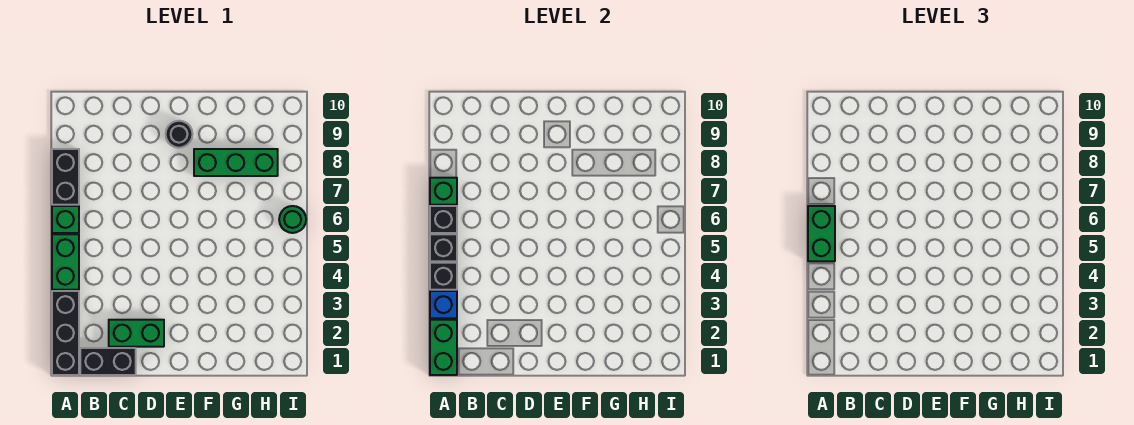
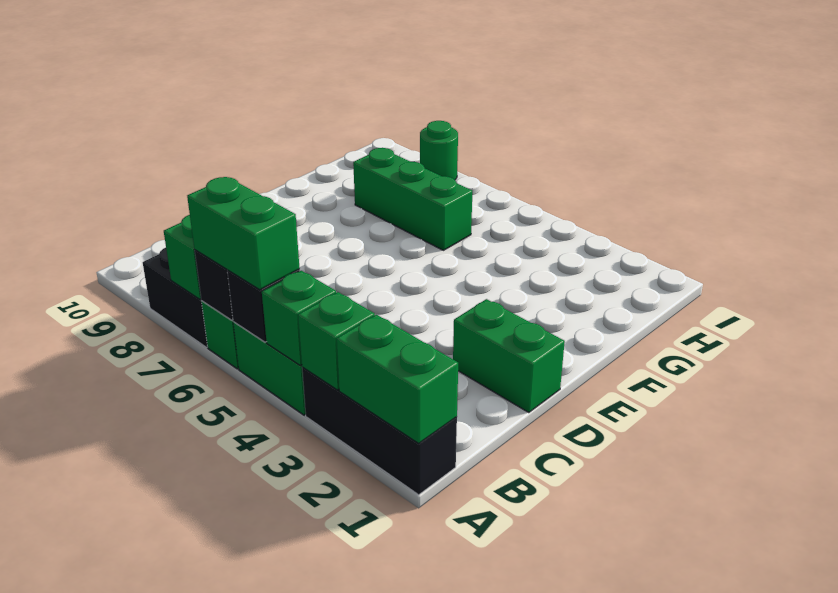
blue 1x1 brick [430,291,457,318] -> green 1x1 brick [298,292,375,390]
black 1x1 brick [430,263,457,290] -> green 1x1 brick [262,271,336,365]
black 1x2 brick [80,348,136,375] -> none
green 1x2 brick [109,320,164,347] -> green 1x2 brick turned to [453,299,565,413]
black 1x1 round brick [166,121,193,148] -> none
green 1x3 brick [194,149,278,176] -> green 1x3 brick turned to [353,148,472,250]
green 1x1 round brick [279,206,306,233] -> green 1x1 round brick moved to [420,121,458,180]

